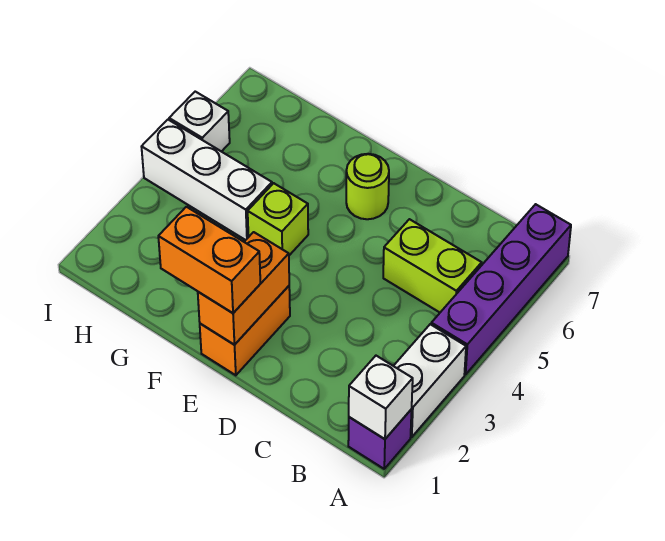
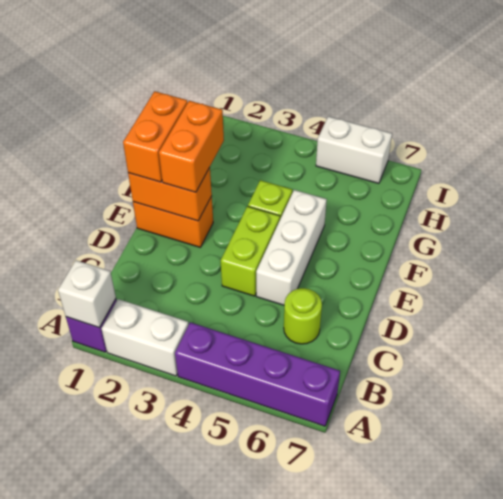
lime 1x2 brick [383,219,482,312] -> lime 1x2 brick moved to [221,206,280,296]
none -> orange 1x2 brick [159,101,224,192]
lime 1x1 round brick [346,154,389,219] -> lime 1x1 round brick moved to [284,288,322,344]
white 1x3 brick [141,120,272,240] -> white 1x3 brick moved to [256,190,327,305]
white 1x1 brick [169,92,230,152] -> white 1x2 brick [316,116,392,183]

